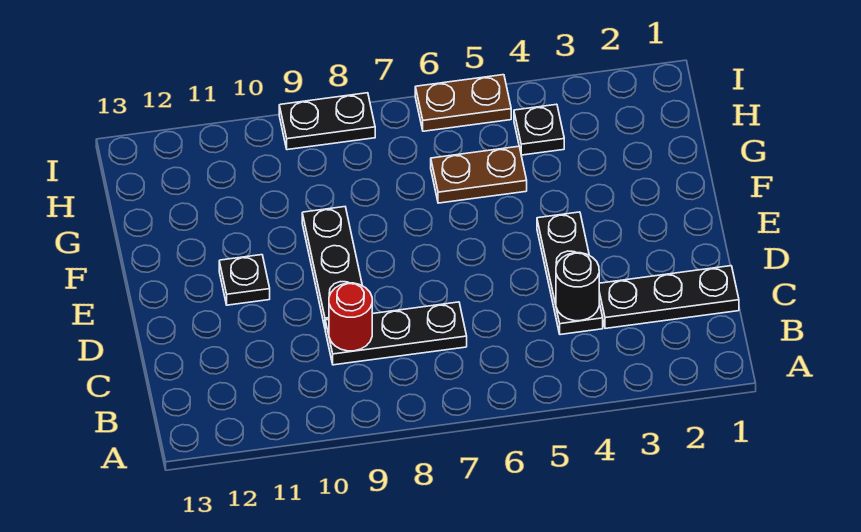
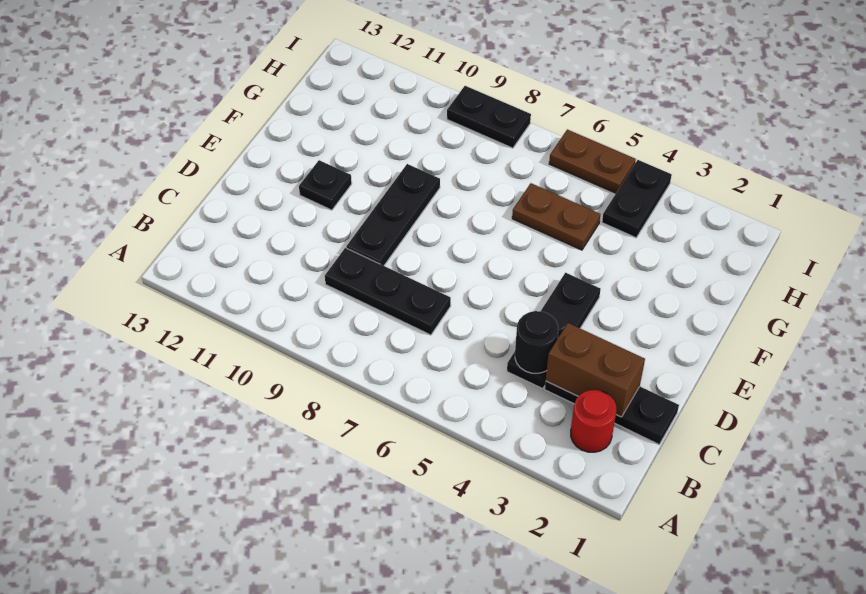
none -> brown 1x2 brick [546,323,645,417]
red 1x1 round brick [329,283,372,351] -> red 1x1 round brick moved to [571,390,616,452]
black 1x1 plate [514,104,564,155] -> black 1x2 plate [602,160,672,238]

